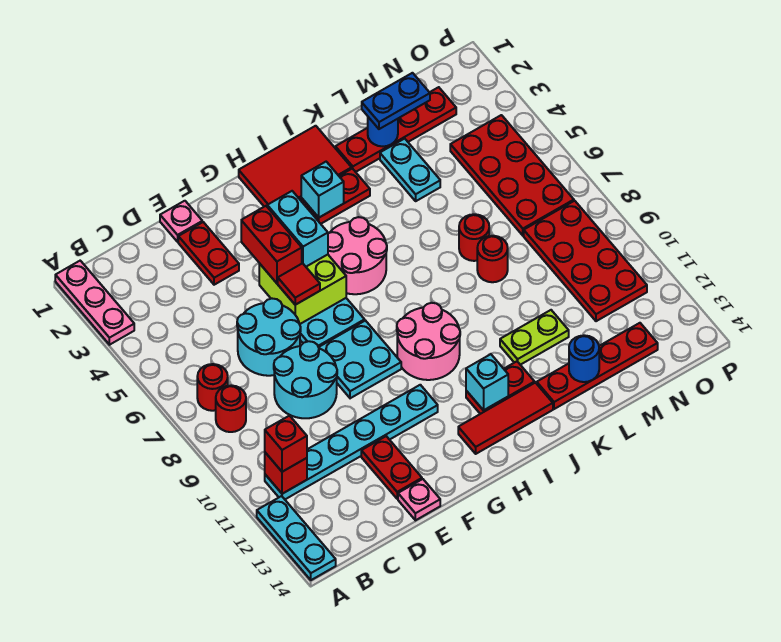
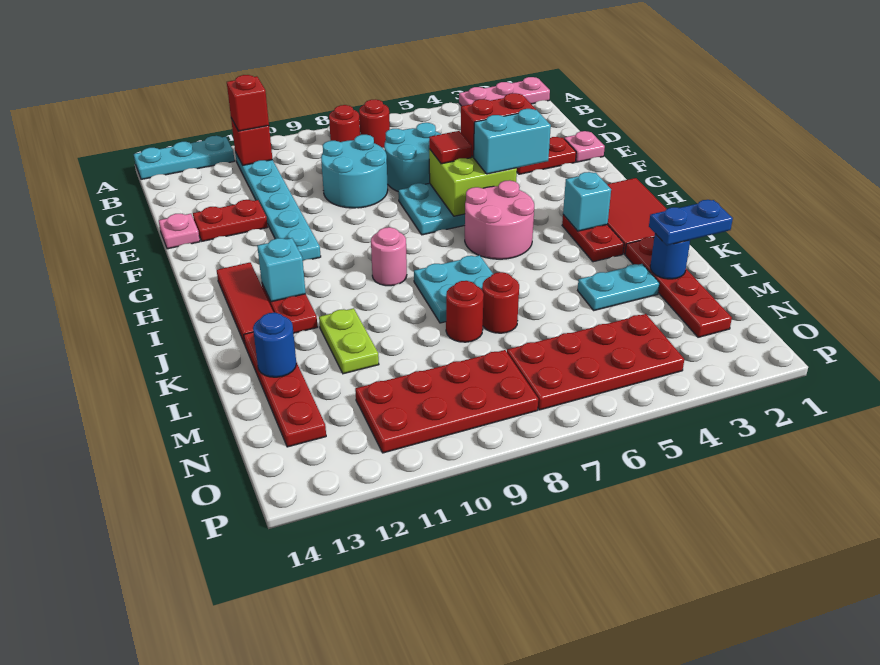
cyan 2x2 plate [319,321,401,398] -> cyan 2x2 plate moved to [414,255,493,323]
pink 2x2 round brick [397,303,460,380] -> pink 1x1 round brick [371,227,407,286]
blue 1x2 plate [362,73,430,129] -> blue 1x2 plate turned to [649,200,733,245]

